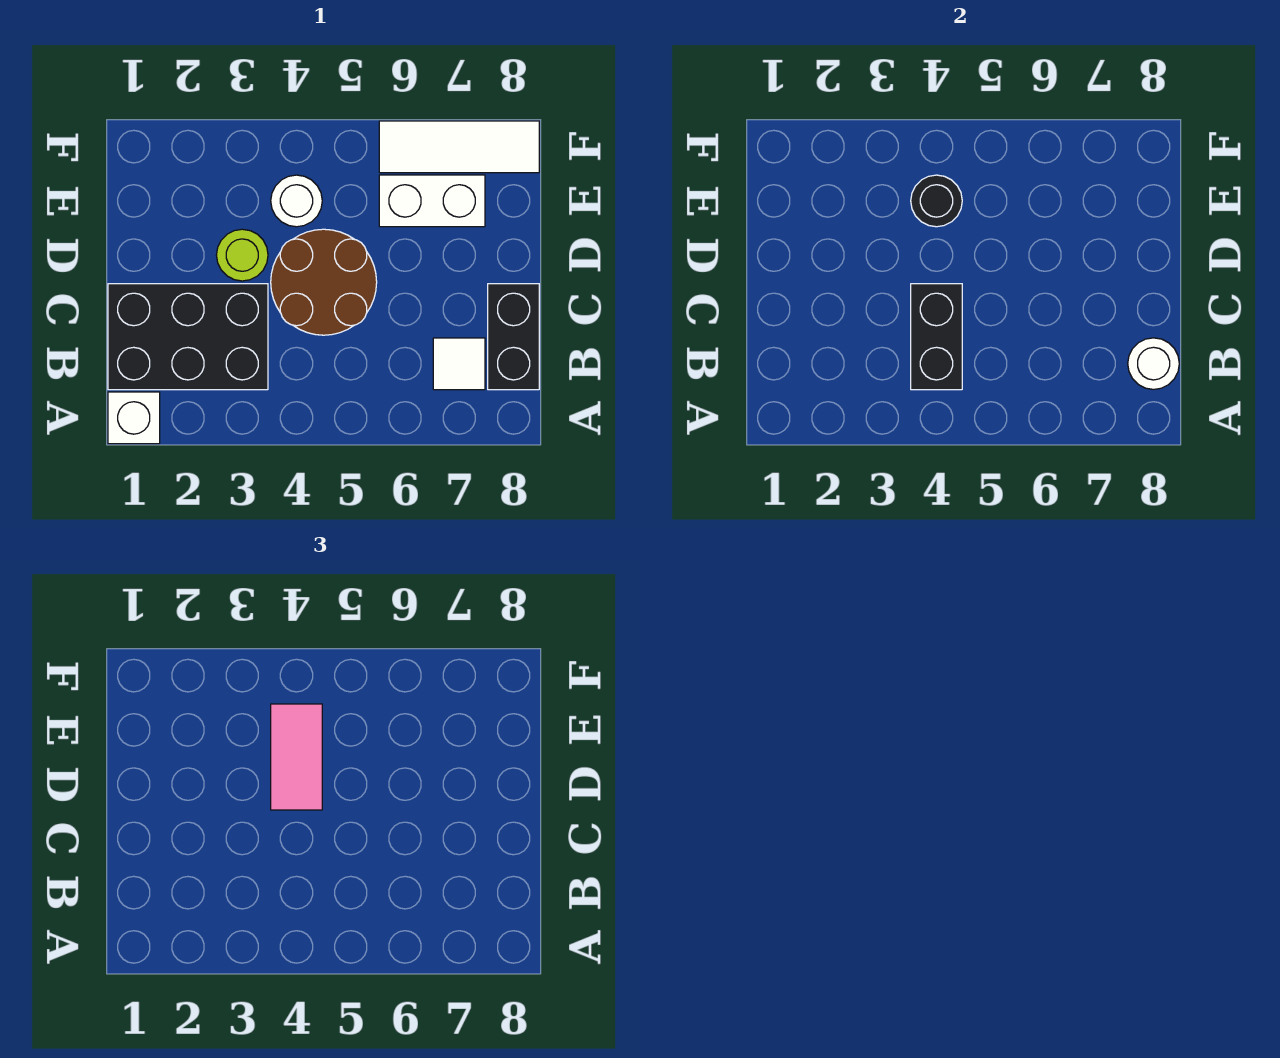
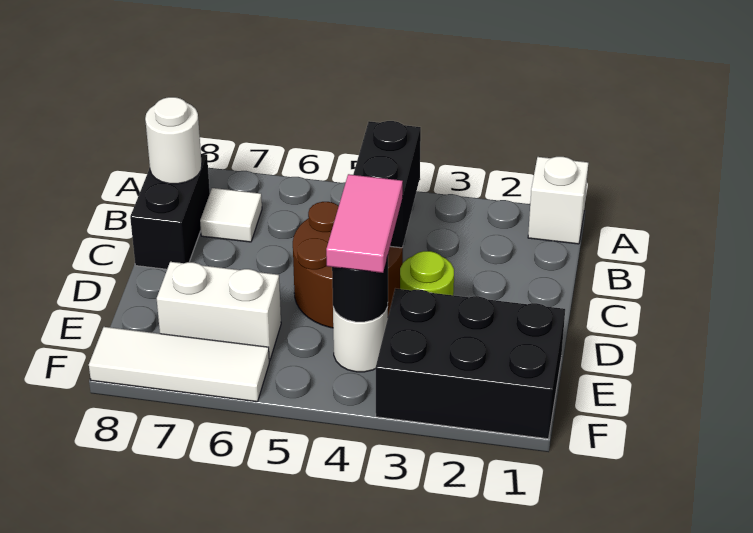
black 2x3 brick [108,284,268,390] -> black 2x3 brick moved to [376,289,565,439]

